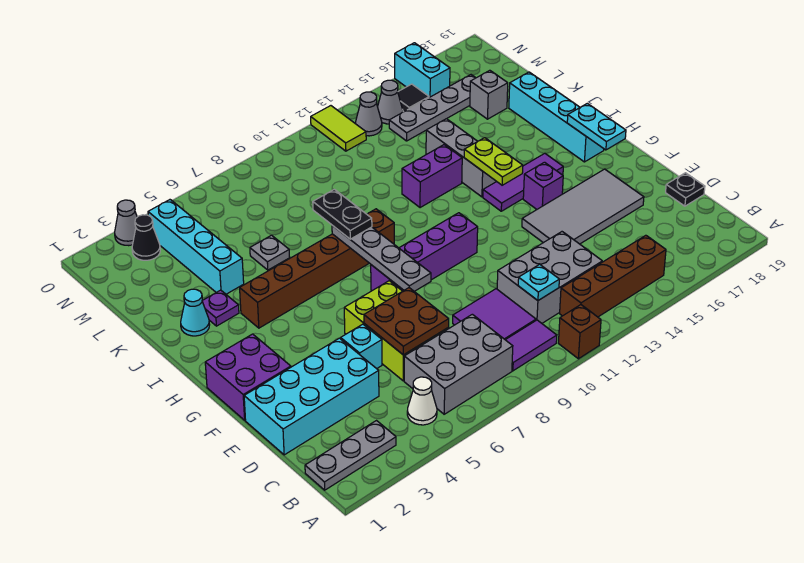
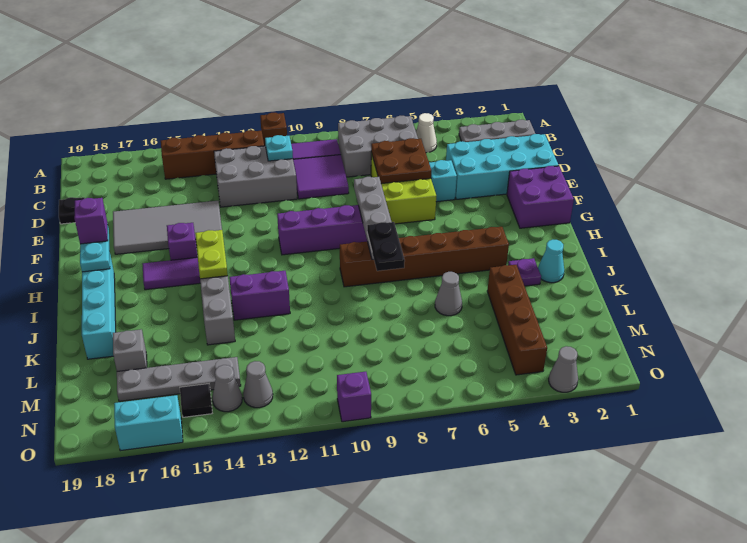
none -> purple 1x1 brick [74,198,108,244]
cyan 1x4 brick [148,200,244,294] -> brown 1x4 brick [487,265,547,375]
grey 1x1 plate [250,235,290,270] -> grey 1x1 cone [435,272,462,316]
black 1x1 cone [132,215,160,260] -> none
lime 1x2 tile [311,106,366,151] -> none
cyan 1x2 brick [395,43,450,98] -> cyan 1x2 brick turned to [114,395,183,451]
none -> purple 1x1 brick [337,372,371,422]

